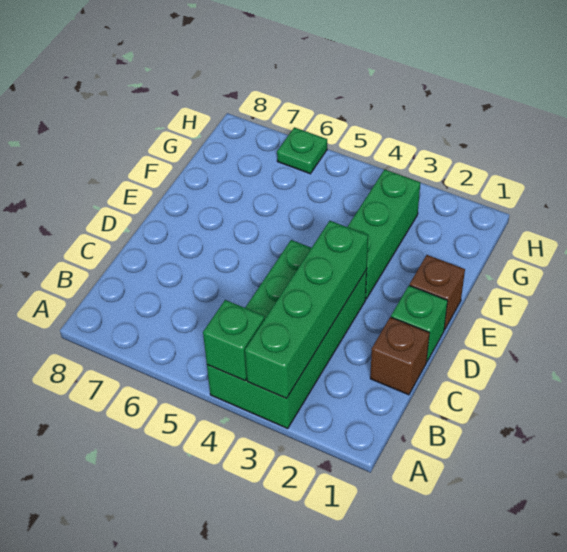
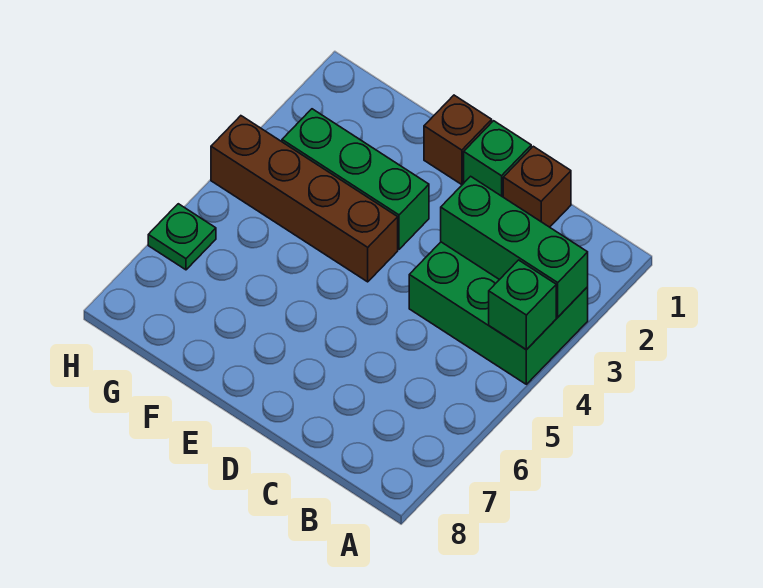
green 2x4 brick [207,240,367,428] -> green 2x3 brick [409,242,588,384]
green 1x4 brick [245,221,368,398] -> green 1x3 brick [441,176,588,317]
none -> brown 1x4 brick [211,116,398,282]

